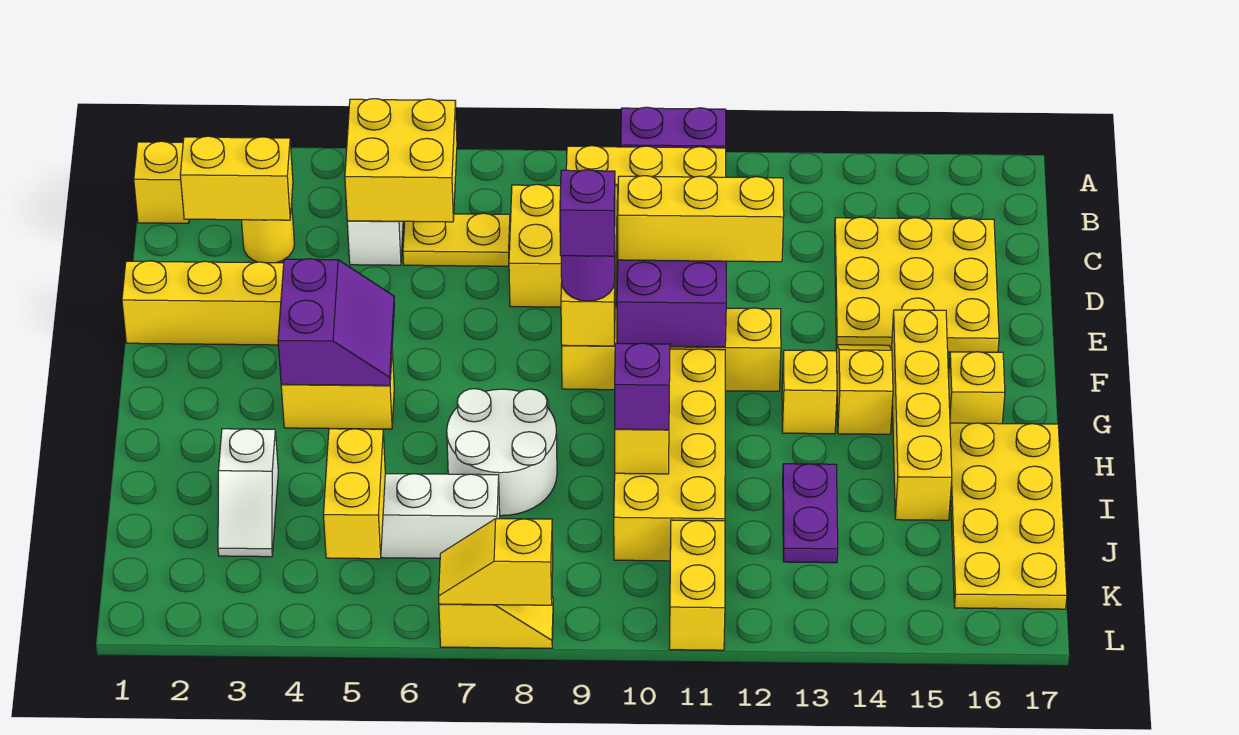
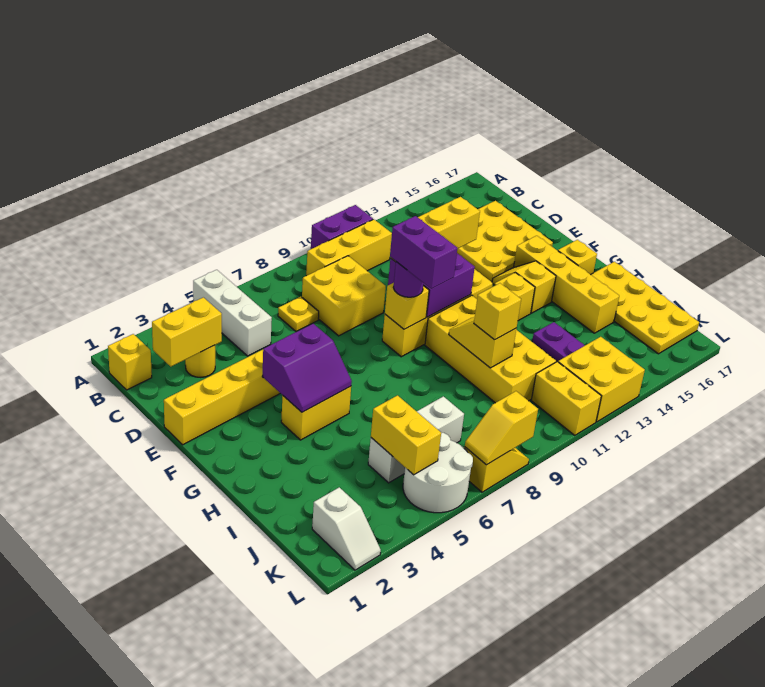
yellow 2x2 brick [345,99,457,222] -> yellow 2x2 brick moved to [558,337,645,422]
yellow 1x2 plate [403,213,510,266] -> yellow 1x1 plate [278,296,319,332]
purple 2x2 slope [278,259,395,386] -> purple 2x2 slope turned to [262,324,352,412]
purple 1x1 brick [560,170,615,256] -> purple 1x2 brick [390,216,457,289]
white 2x2 round brick [447,389,557,516] -> white 2x2 round brick moved to [403,433,473,513]
white 1x2 slope [218,429,278,557] -> white 1x2 slope moved to [312,487,381,570]
purple 1x1 brick [615,343,670,430] -> yellow 1x1 brick [474,283,521,340]

